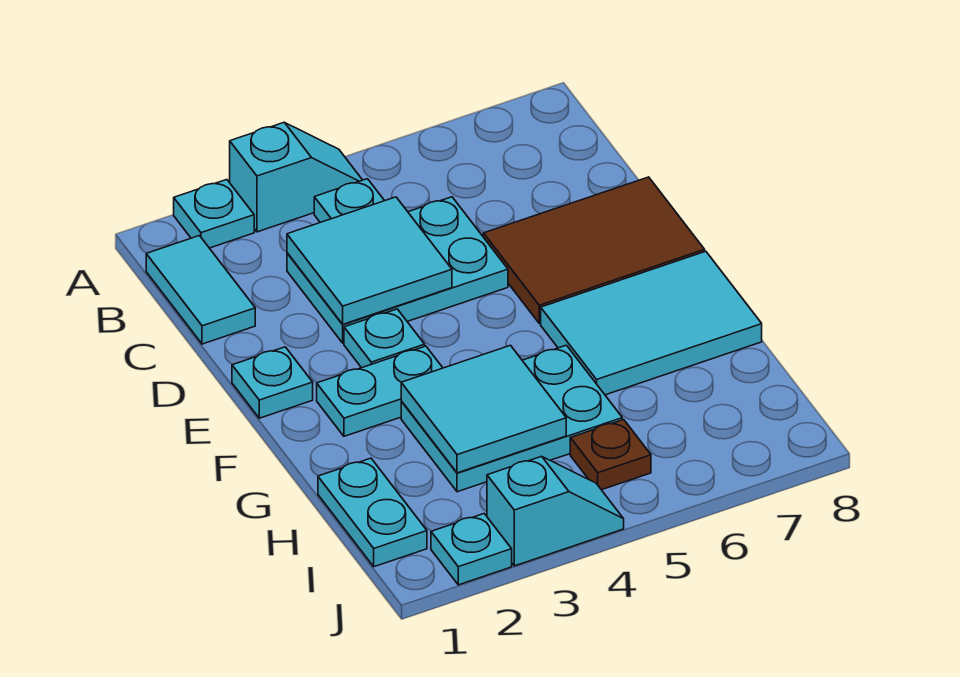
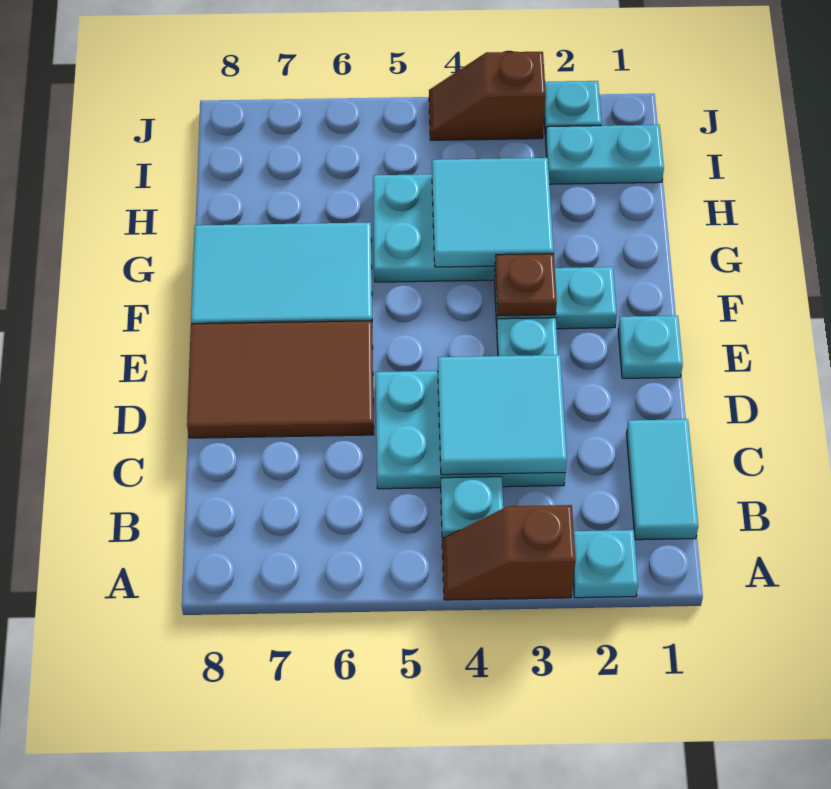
cyan 1x2 slope [230,123,362,232] -> brown 1x2 slope [442,505,575,600]
cyan 1x2 plate [318,458,427,567] -> cyan 1x2 plate turned to [545,125,664,184]
brown 1x1 plate [570,420,651,490] -> brown 1x1 plate moved to [495,254,557,316]
cyan 1x2 slope [487,456,624,566] -> brown 1x2 slope [429,52,546,140]

